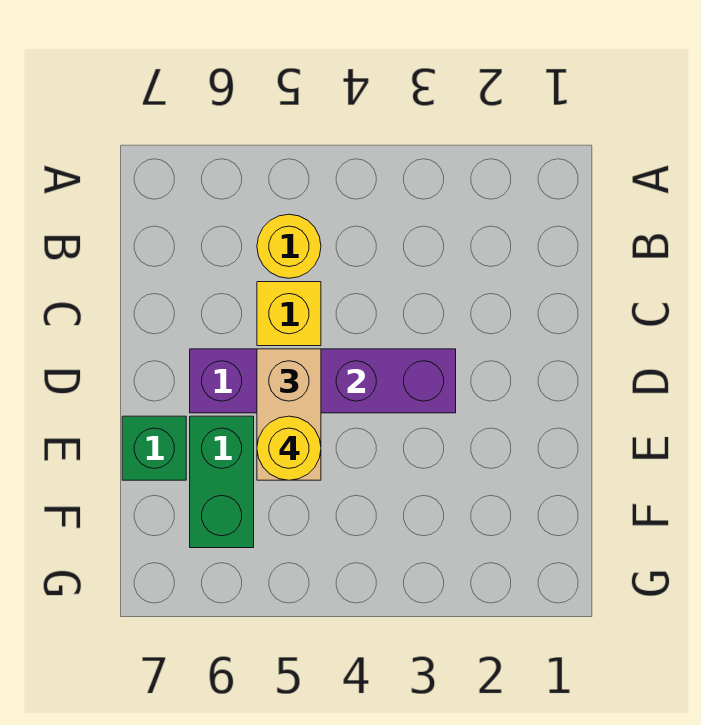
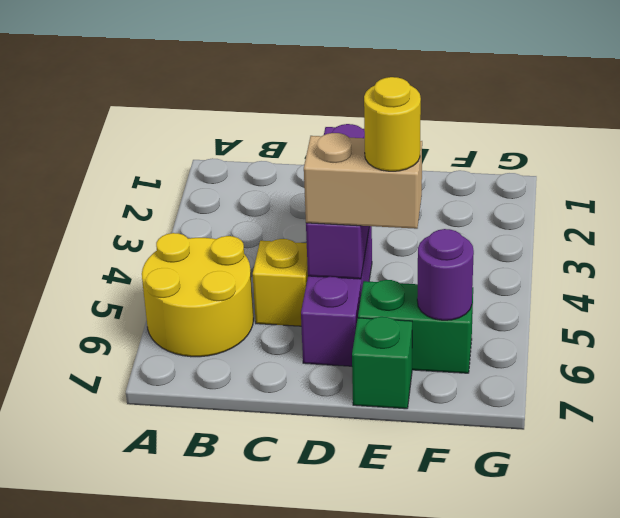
yellow 1x1 round brick [257,214,321,278] -> yellow 2x2 round brick [142,233,253,357]
none -> purple 1x1 round brick [417,229,474,320]

